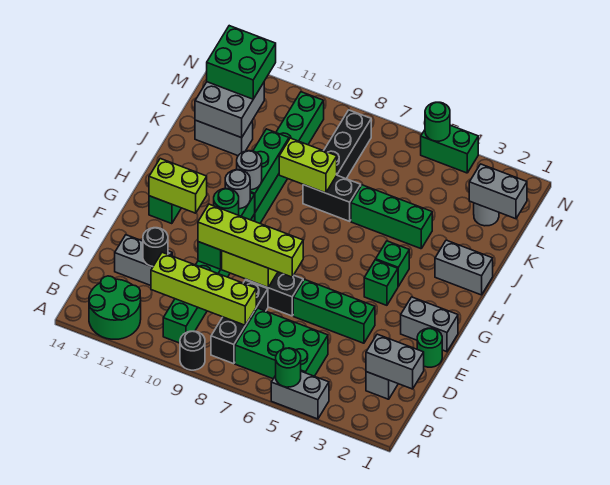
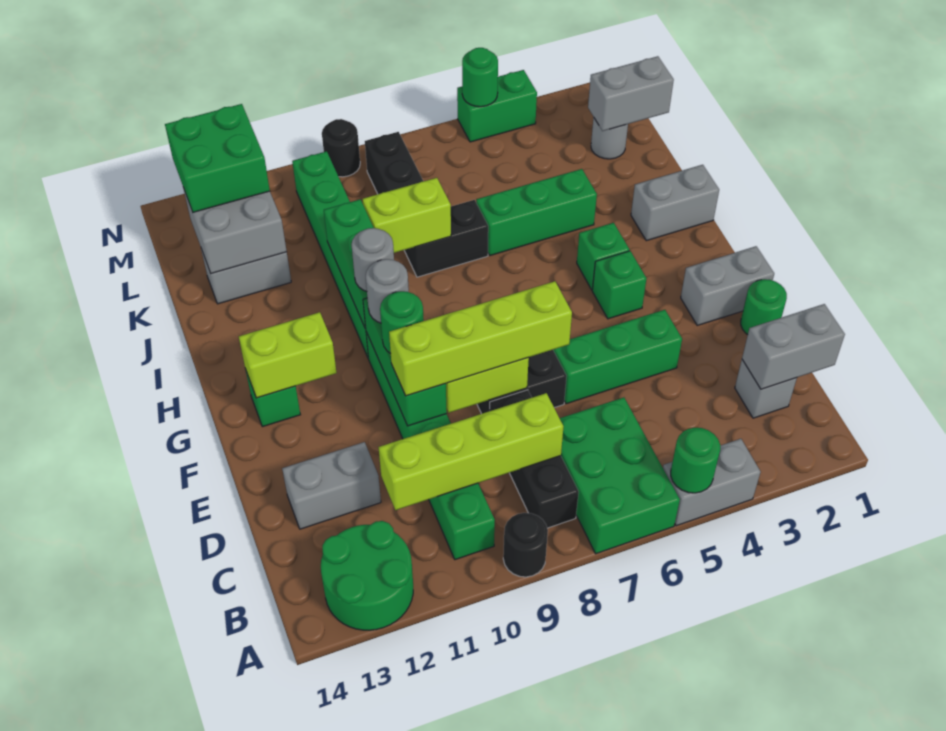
green 2x3 brick [235,308,328,379] -> green 2x3 brick turned to [560,397,680,554]
black 1x1 round brick [143,228,168,266] -> black 1x1 round brick moved to [322,119,360,177]

